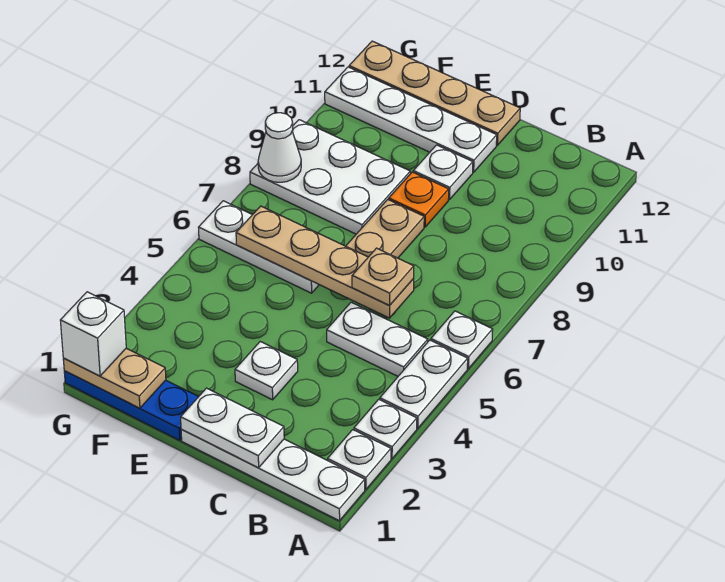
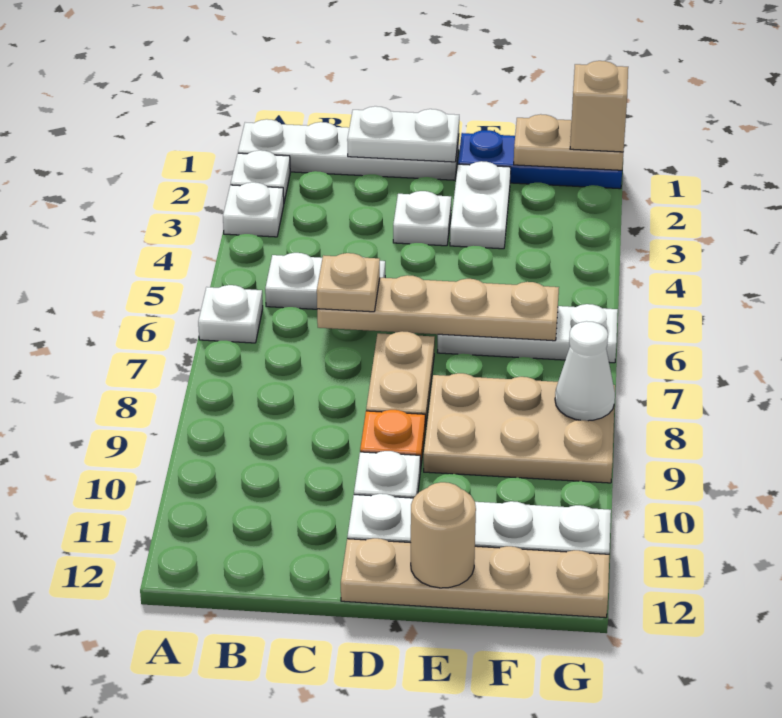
white 1x2 plate [380,340,468,428] -> white 1x2 plate moved to [450,161,511,249]
white 2x3 plate [250,120,410,234] -> tan 2x3 plate [424,373,615,483]
none -> tan 1x1 round brick [411,482,476,588]
white 1x1 brick [60,292,126,376] -> tan 1x1 brick [570,61,628,152]

